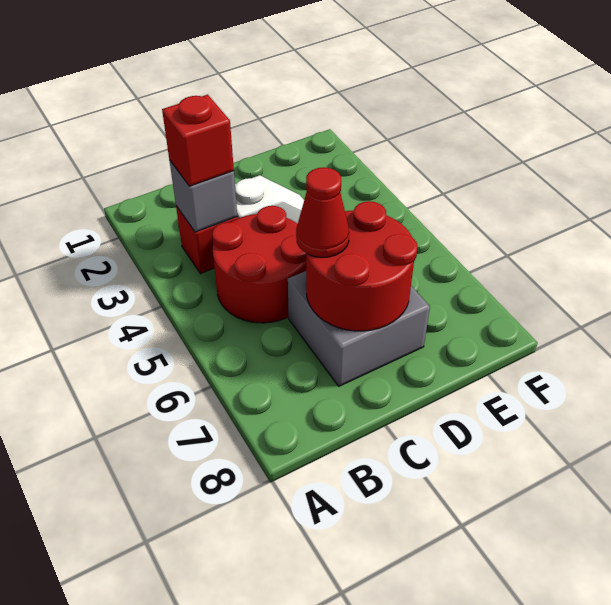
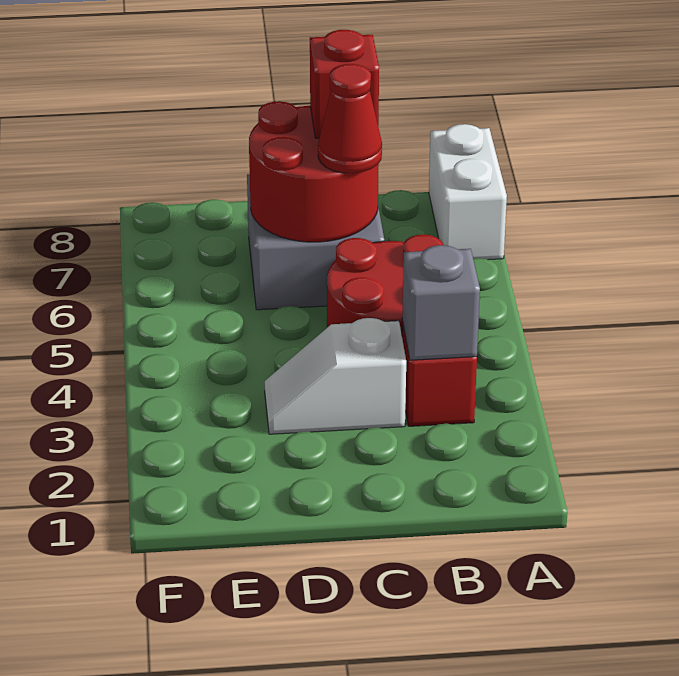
none -> white 1x2 brick [429,124,507,260]
red 1x1 brick [162,95,234,186] -> red 1x1 brick moved to [310,30,379,138]

